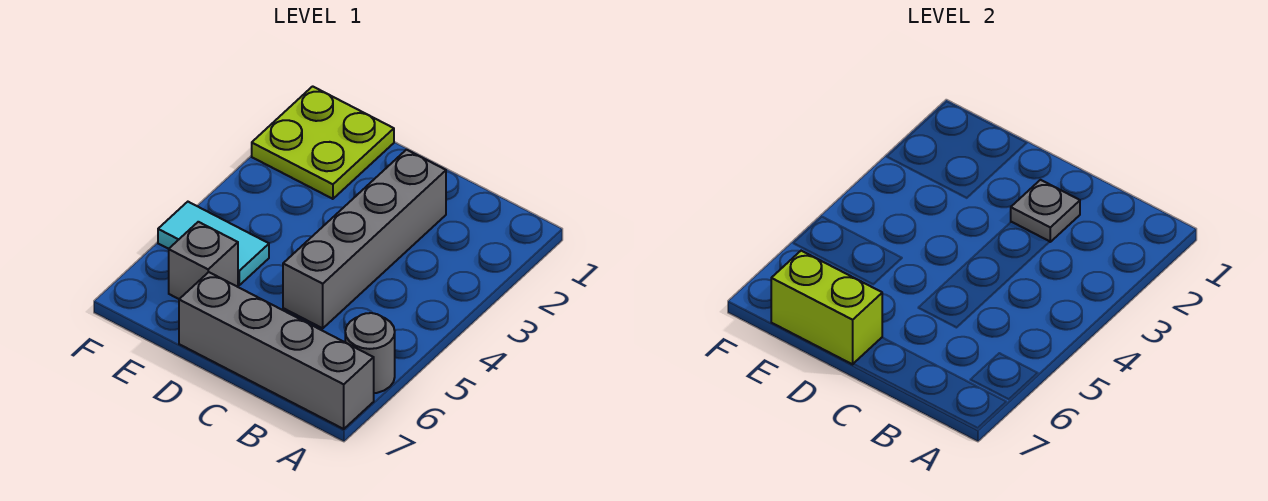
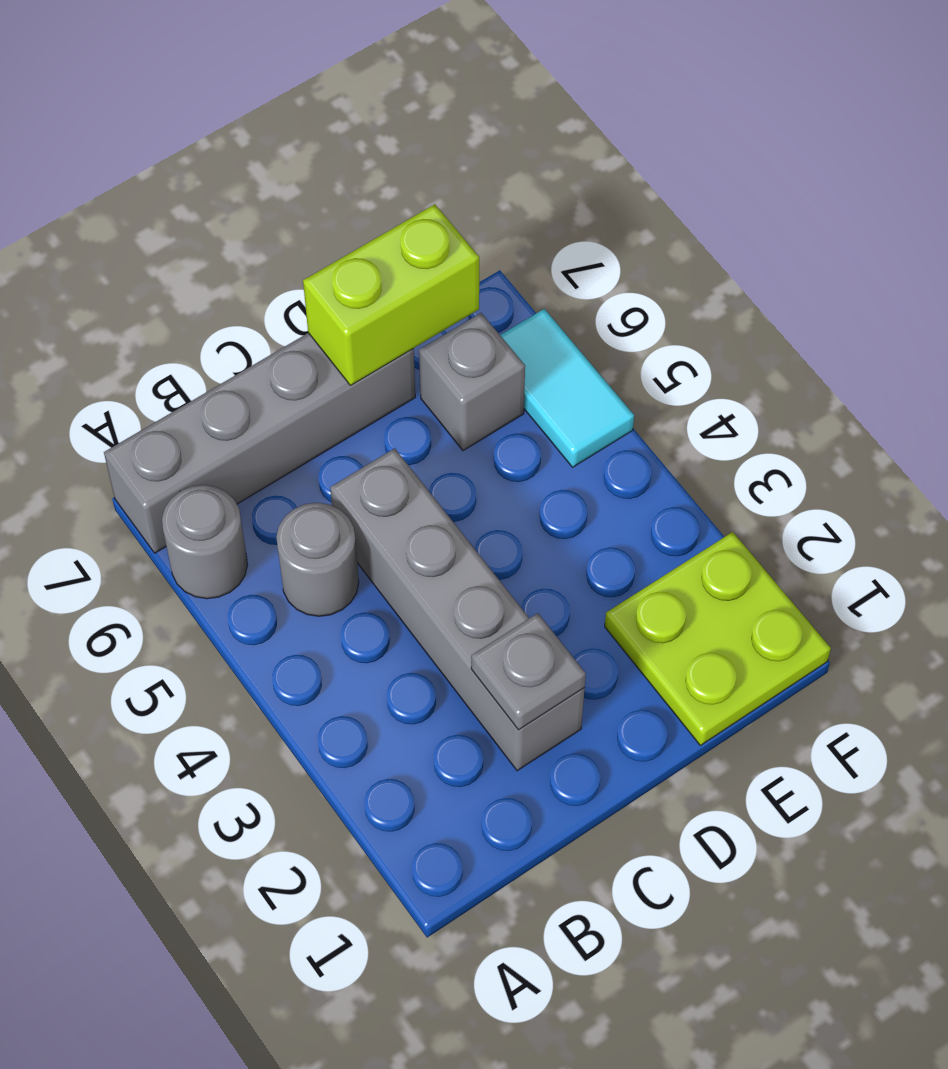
none -> grey 1x1 round brick [276,503,359,616]
cyan 1x2 tile [158,202,269,285] -> cyan 1x2 tile turned to [500,309,634,467]

